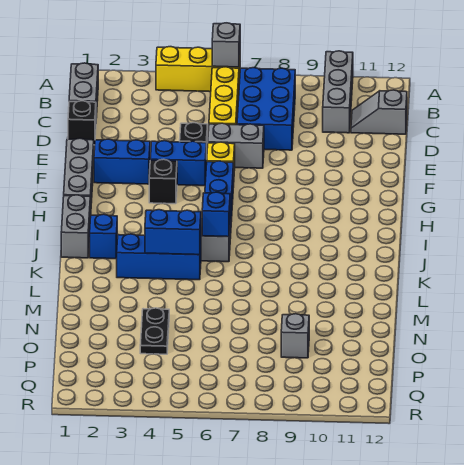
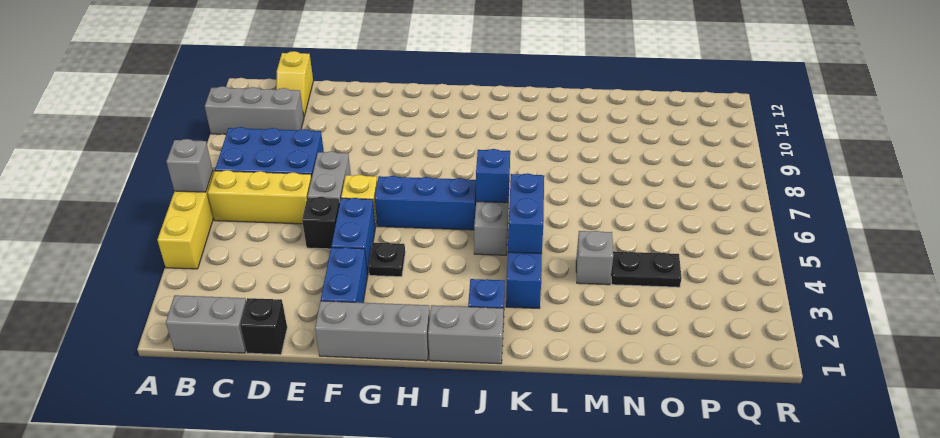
grey 1x2 slope [351,90,407,134] -> yellow 1x2 slope [276,51,313,116]
black 1x1 brick [149,159,177,204] -> black 1x1 plate [369,243,405,277]
grey 1x1 brick [281,314,309,358] -> grey 1x1 brick moved to [576,231,613,285]

